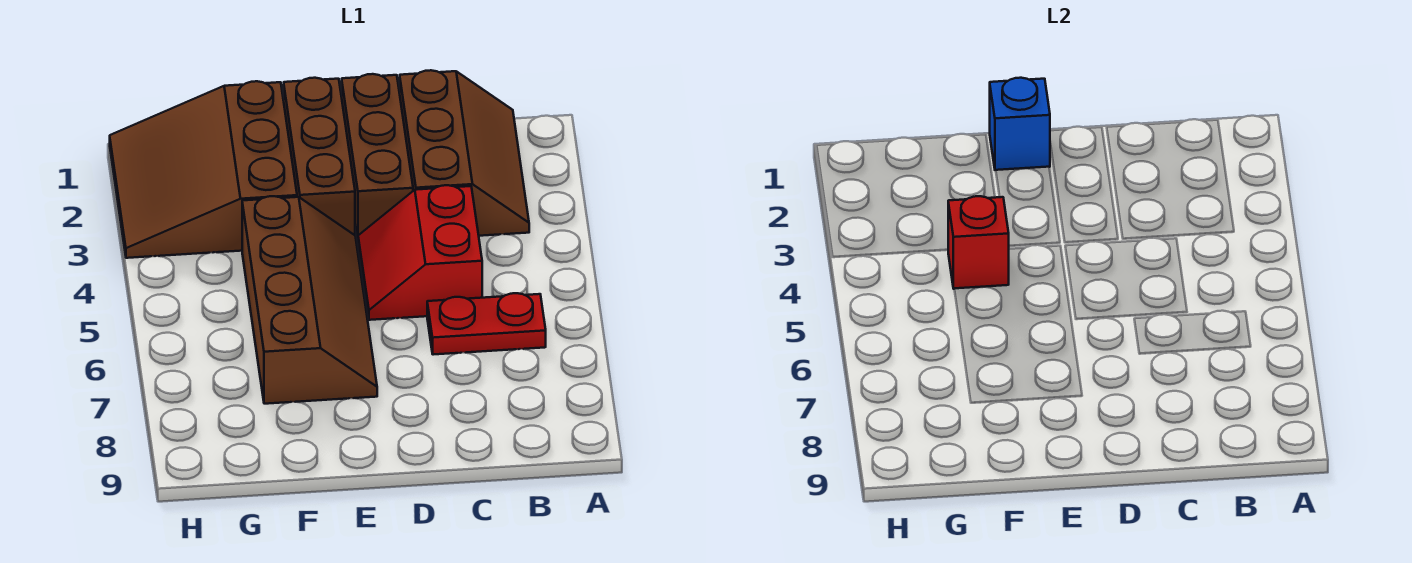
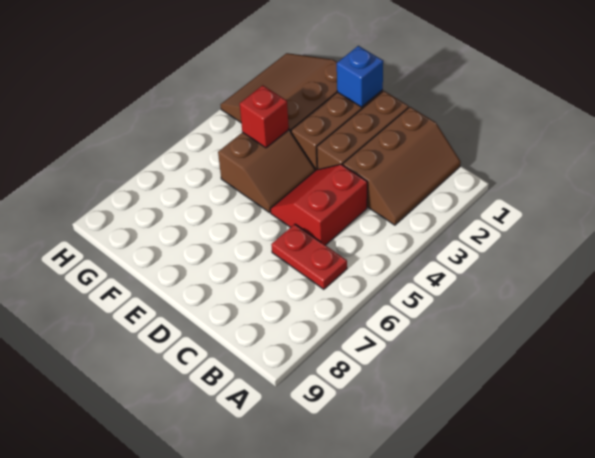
brown 2x4 slope [242,196,377,404] -> brown 2x2 slope [218,130,315,213]

